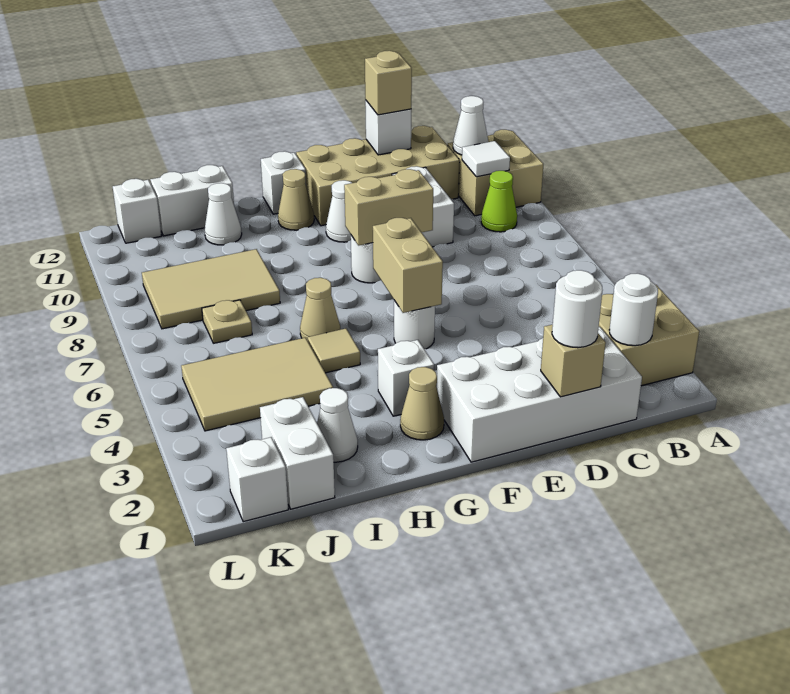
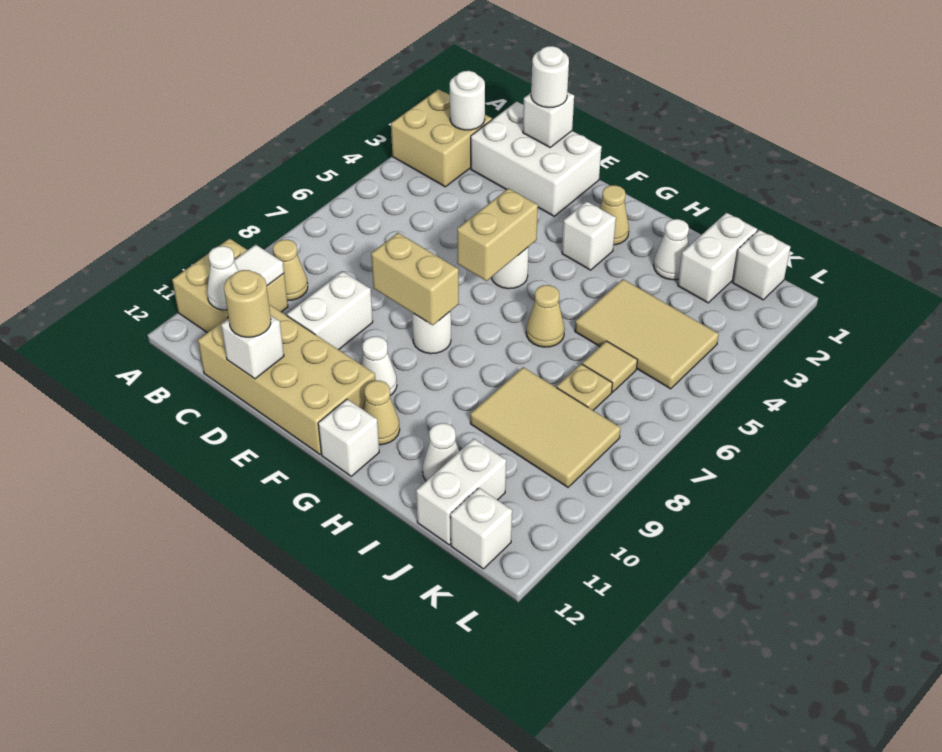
lime 1x1 cone [481,171,517,232] -> tan 1x1 cone [273,239,308,301]
white 2x4 brick [436,327,642,462] -> white 2x3 brick [471,102,602,216]
tan 1x1 brick [541,325,606,397] -> white 1x1 brick [523,92,574,147]
tan 1x1 brick [365,51,412,115] -> tan 1x1 round brick [224,270,271,337]
tan 1x1 tile [308,329,360,373] -> tan 1x1 tile moved to [582,341,637,392]
white 1x2 brick [150,165,234,236] -> white 1x2 brick turned to [416,439,506,545]

